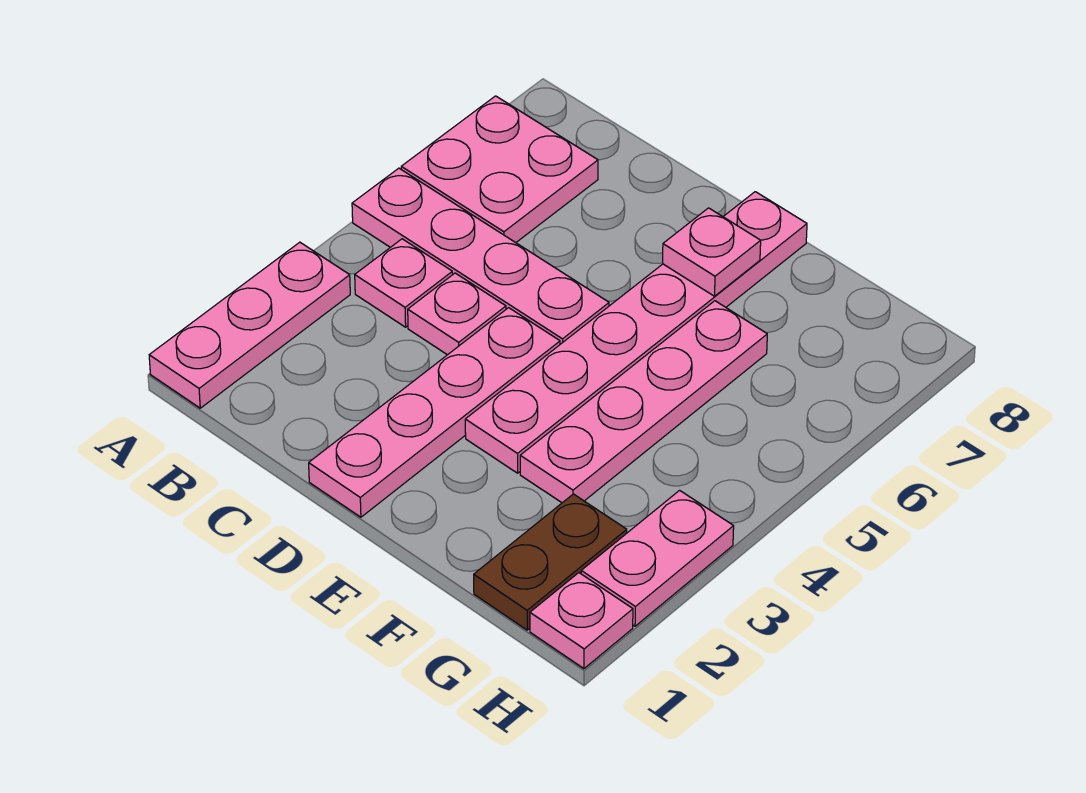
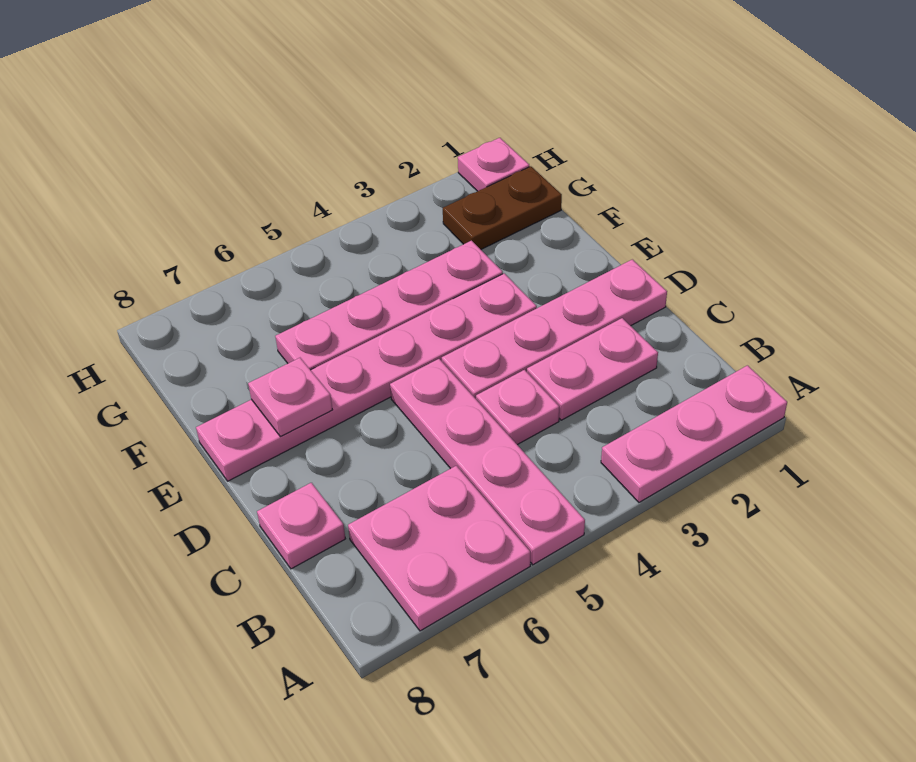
pink 1x1 plate [355,239,453,327] -> pink 1x1 plate moved to [257,483,345,569]
pink 1x2 plate [581,490,734,626] -> pink 1x2 plate moved to [527,318,658,420]

